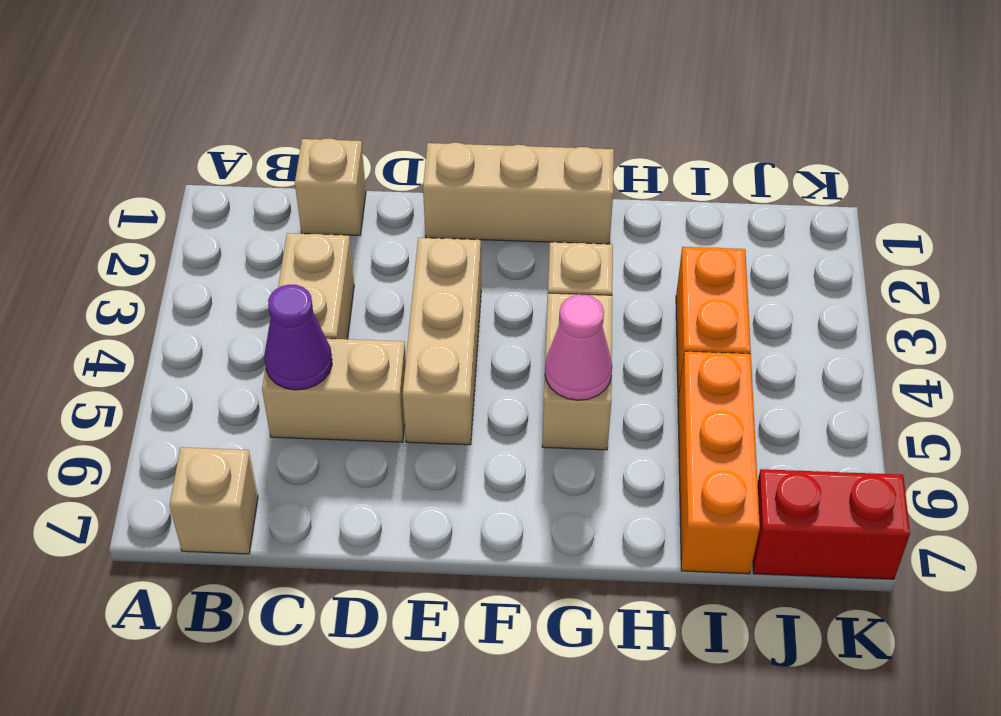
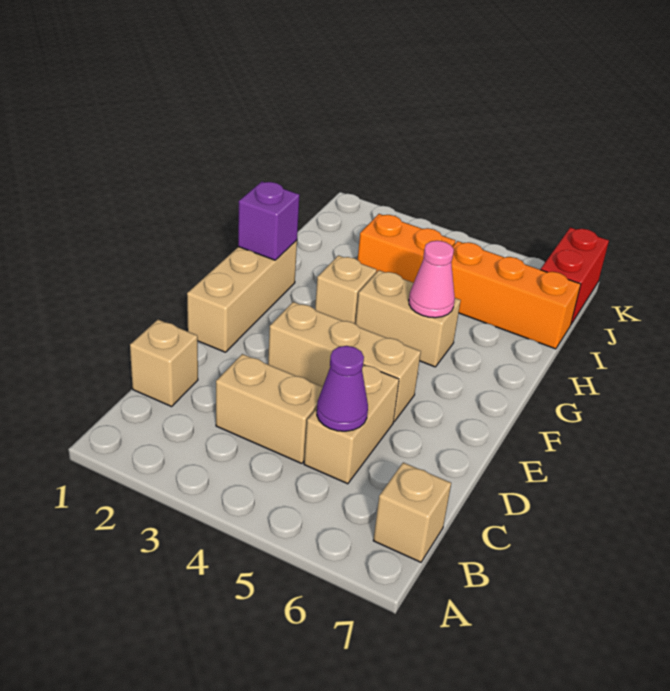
none -> purple 1x1 brick [238,182,299,260]

